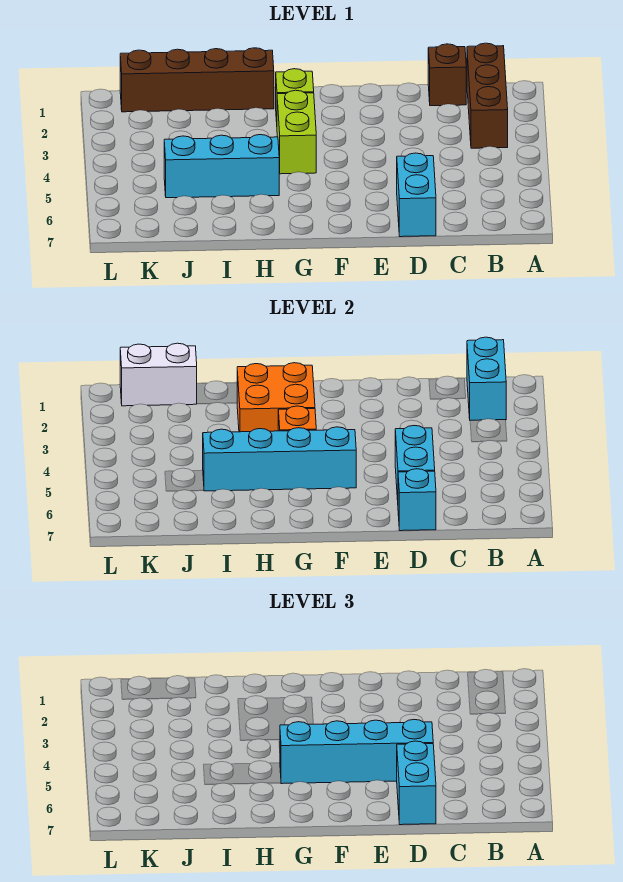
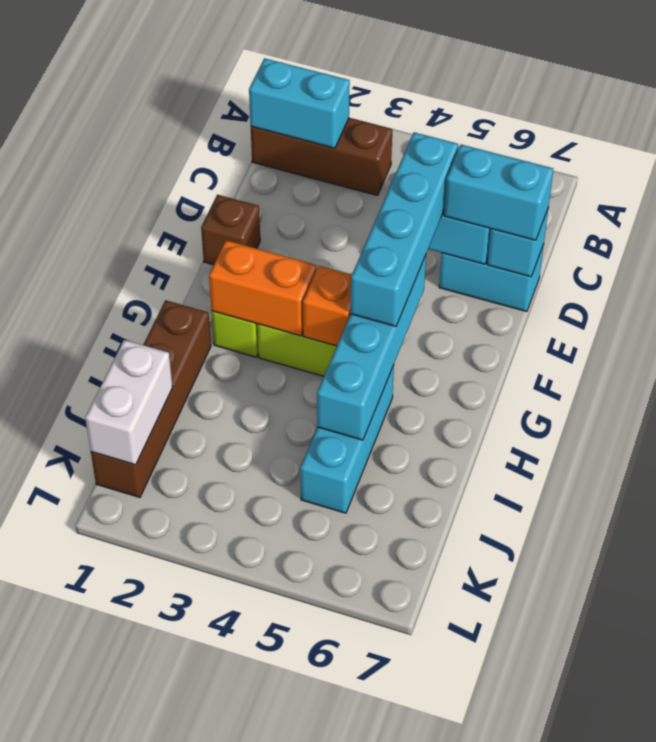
brown 1x1 brick [428,44,466,106] -> brown 1x1 brick moved to [201,195,260,265]
orange 2x2 brick [237,363,315,432] -> orange 1x2 brick [209,240,316,336]

